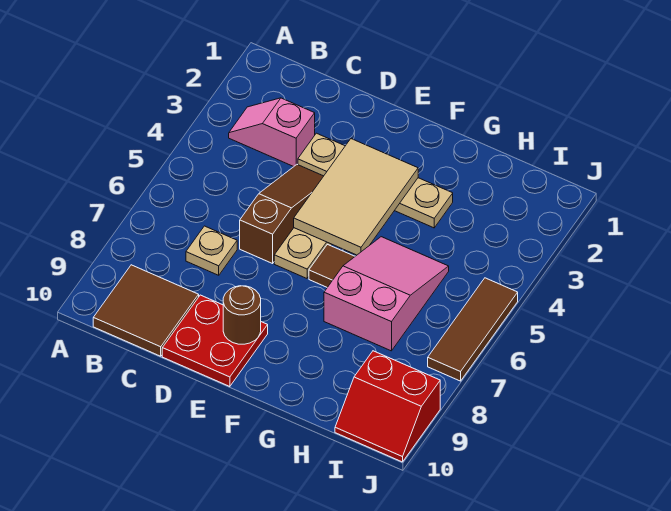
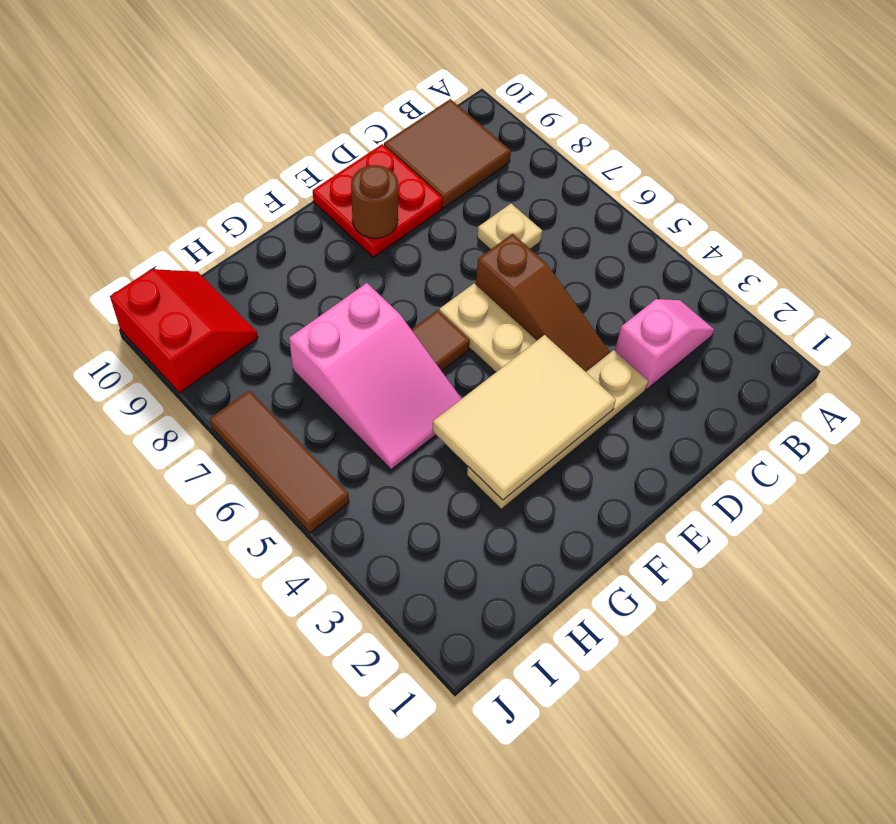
tan 2x3 tile [294,139,418,255] -> tan 2x3 tile turned to [432,335,616,500]
red 2x2 slope [335,351,440,462] -> red 2x2 slope turned to [110,269,258,393]

